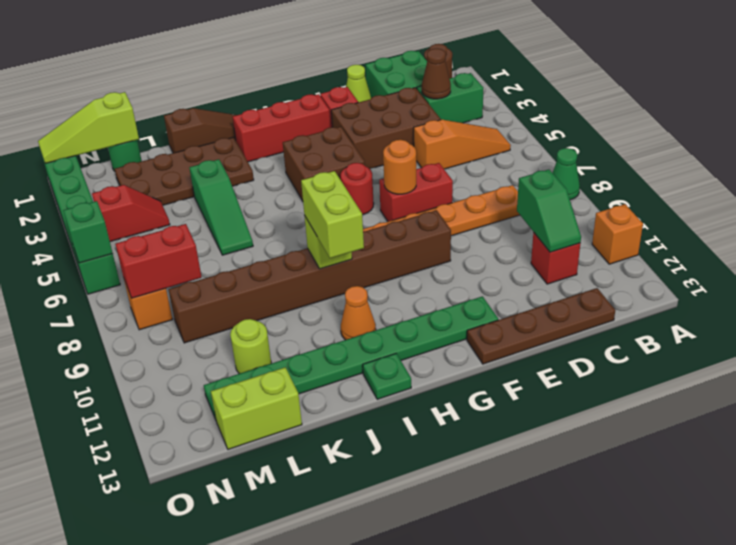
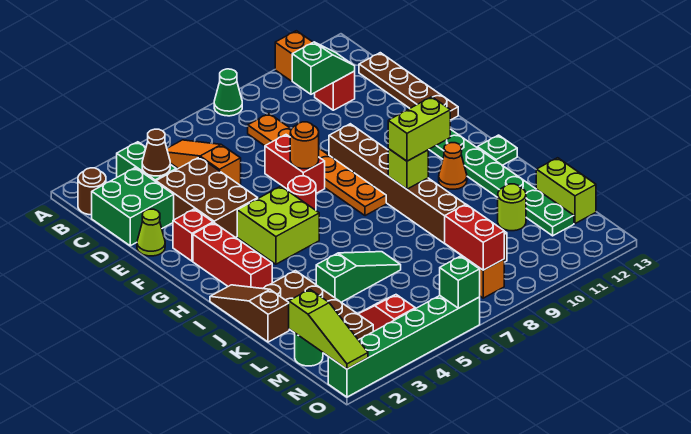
brown 2x2 brick [283,127,365,201] -> lime 2x2 brick [237,186,319,264]

